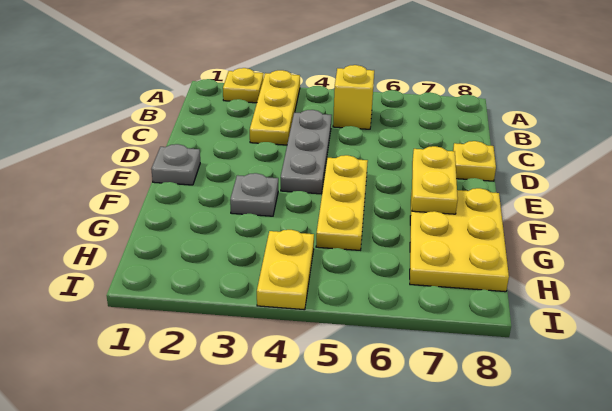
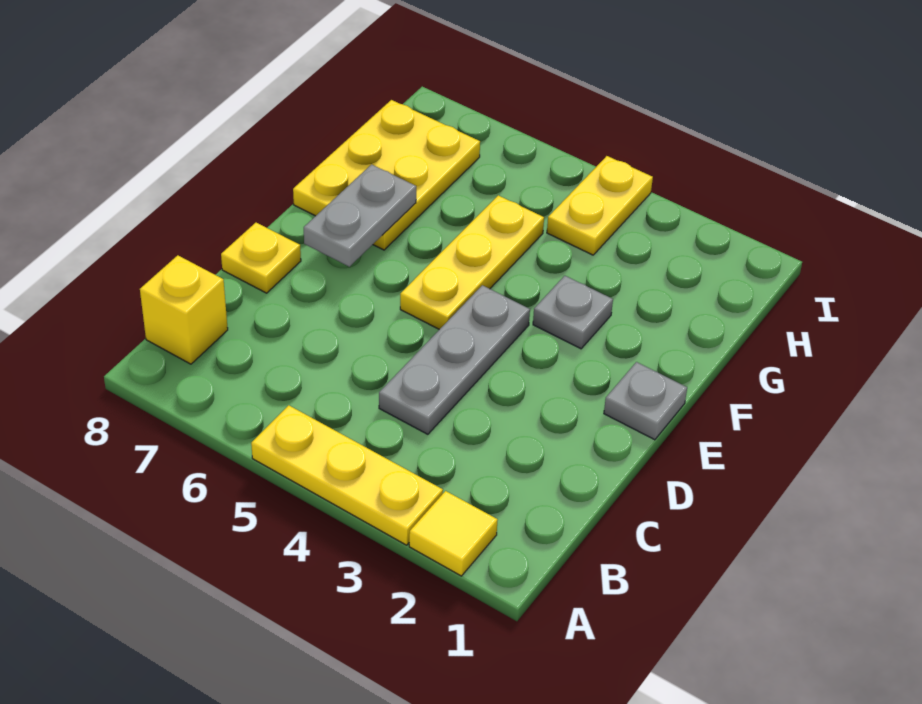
yellow 1x1 plate [223,68,263,103] -> yellow 1x1 tile [409,491,498,576]
yellow 1x3 plate [250,70,300,145] -> yellow 1x3 plate turned to [251,405,443,545]
yellow 1x1 brick [333,65,374,129] -> yellow 1x1 brick moved to [140,255,228,364]
yellow 1x2 plate [412,146,458,214] -> grey 1x2 plate [304,164,416,267]

